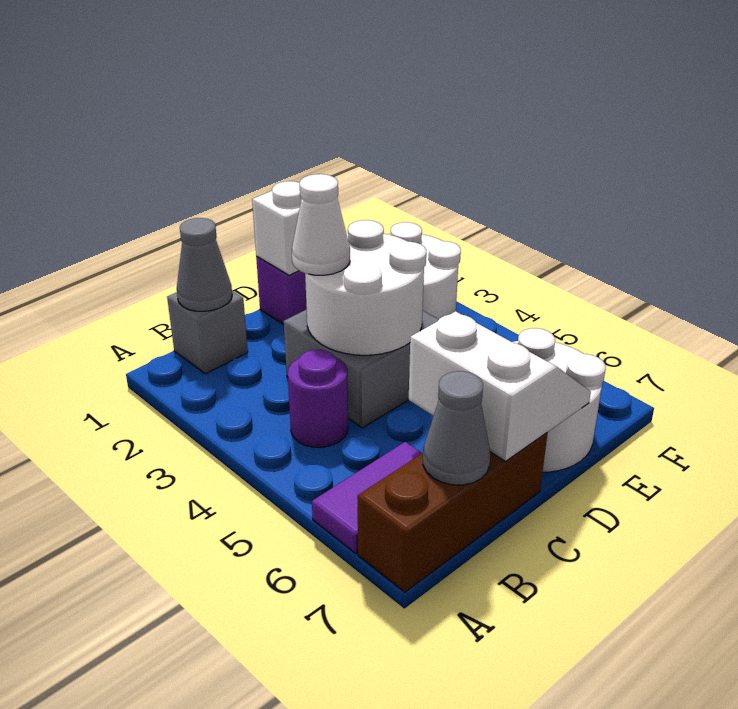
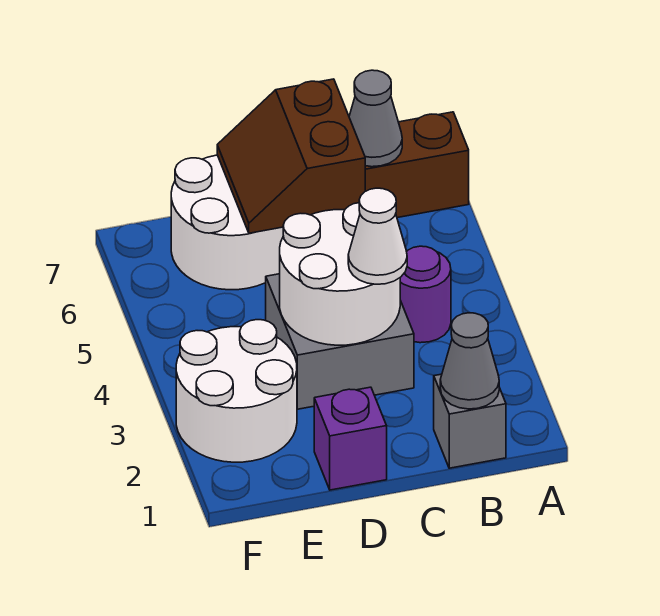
purple 1x2 tile [312,442,422,554] -> none
white 2x2 slope [409,311,591,461] -> brown 2x2 slope [217,79,365,233]
white 1x1 brick [252,181,301,275] -> none

